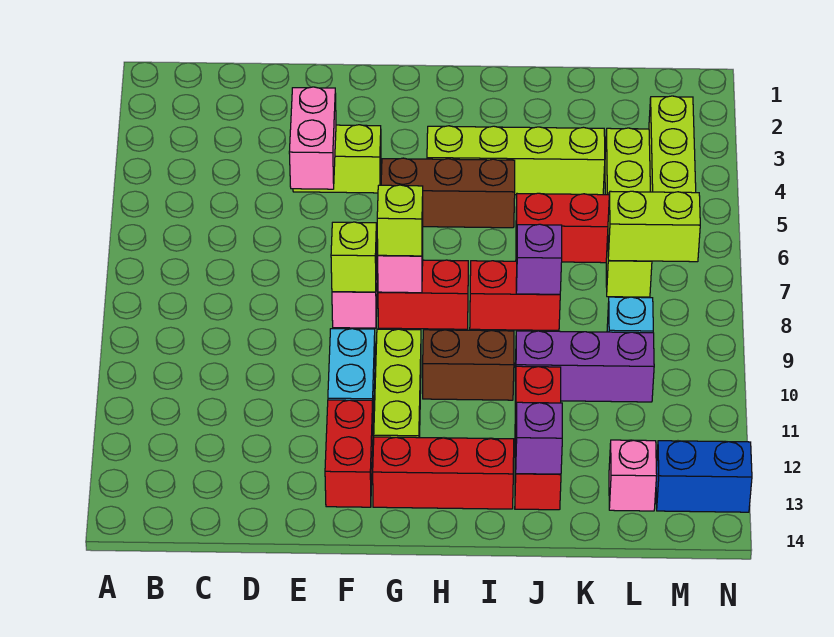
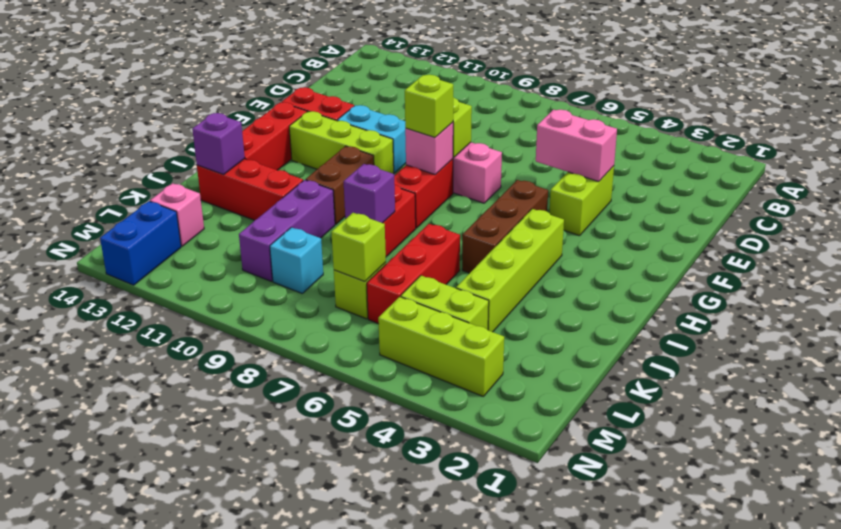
lime 1x2 brick [608,191,700,262] -> lime 1x1 brick [331,213,386,282]

